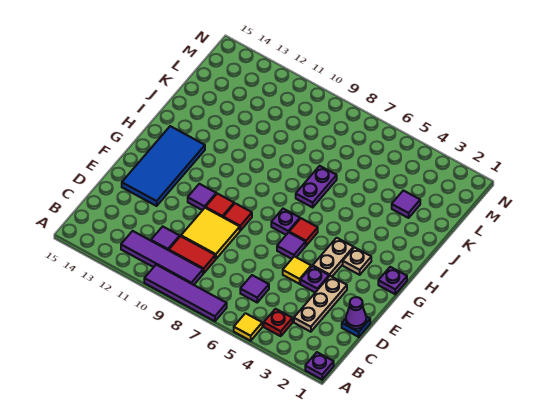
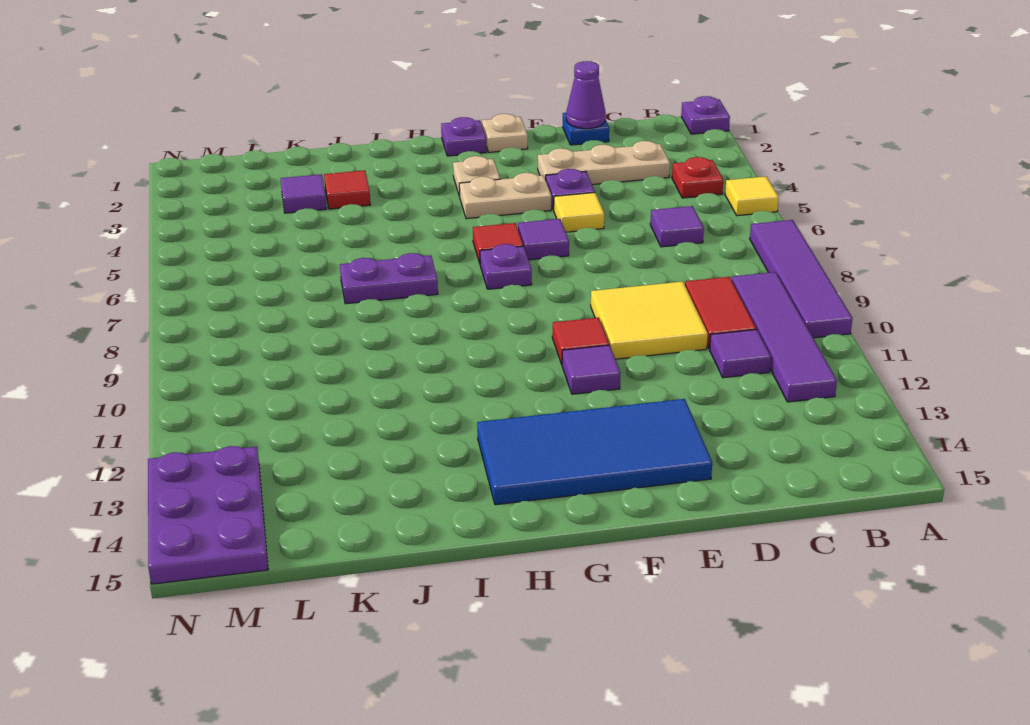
none -> tan 1x1 plate [482,114,528,152]
red 1x1 tile [223,203,252,231] -> red 1x1 tile moved to [324,170,370,209]
none -> purple 2x3 plate [148,446,268,584]

